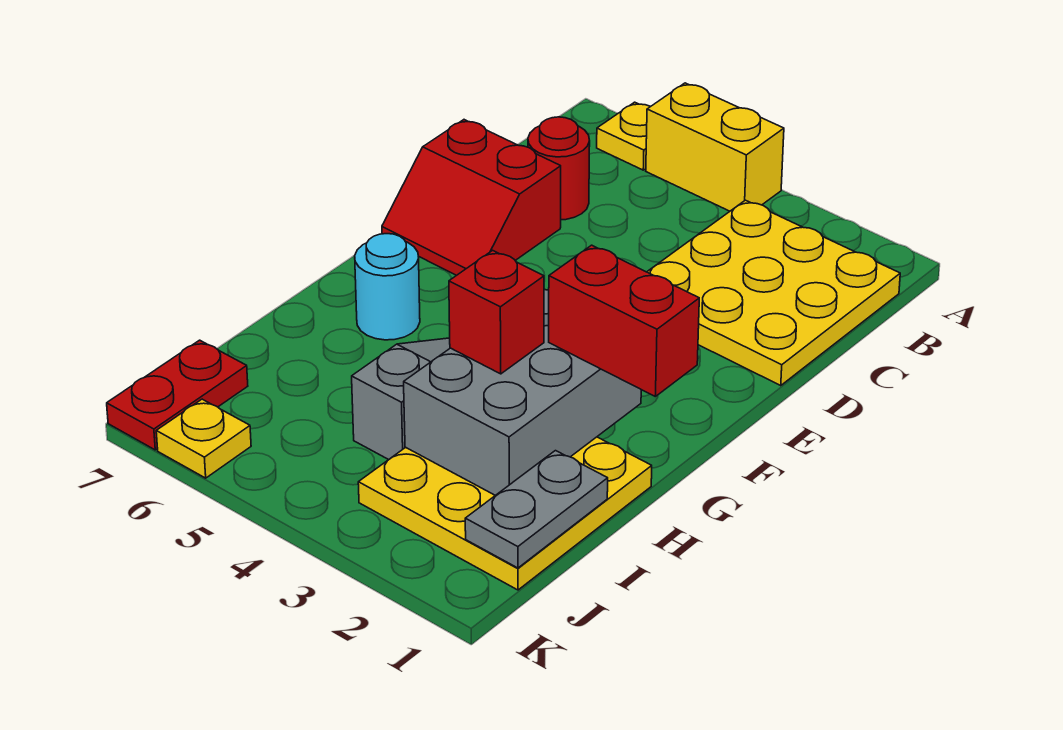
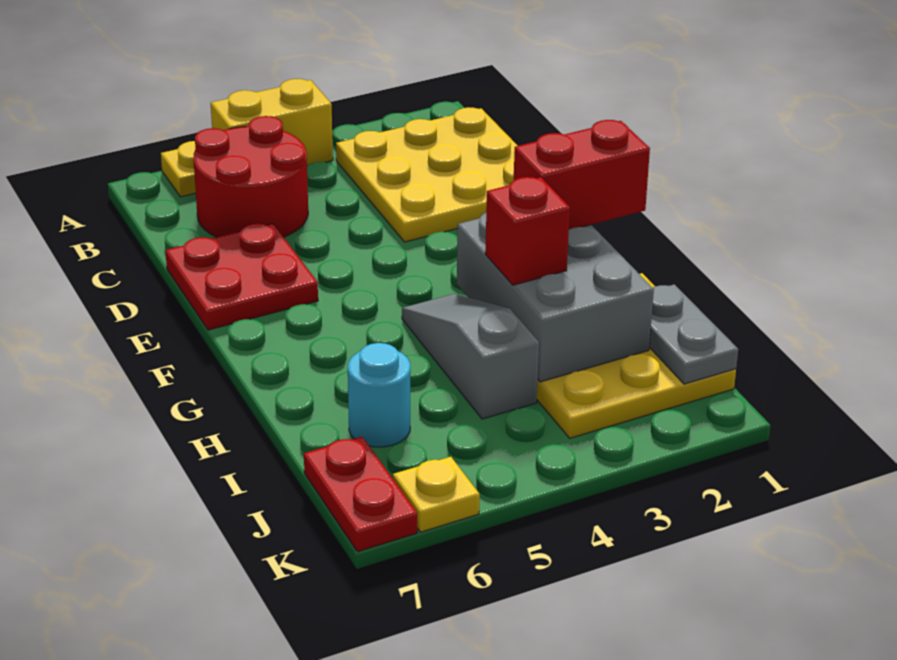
red 1x1 round brick [528,117,590,220] -> red 2x2 round brick [193,116,308,237]
red 2x2 slope [382,120,561,275] -> red 2x2 plate [165,223,318,330]
cyan 1x1 round brick [355,234,420,340] -> cyan 1x1 round brick moved to [348,343,410,447]

